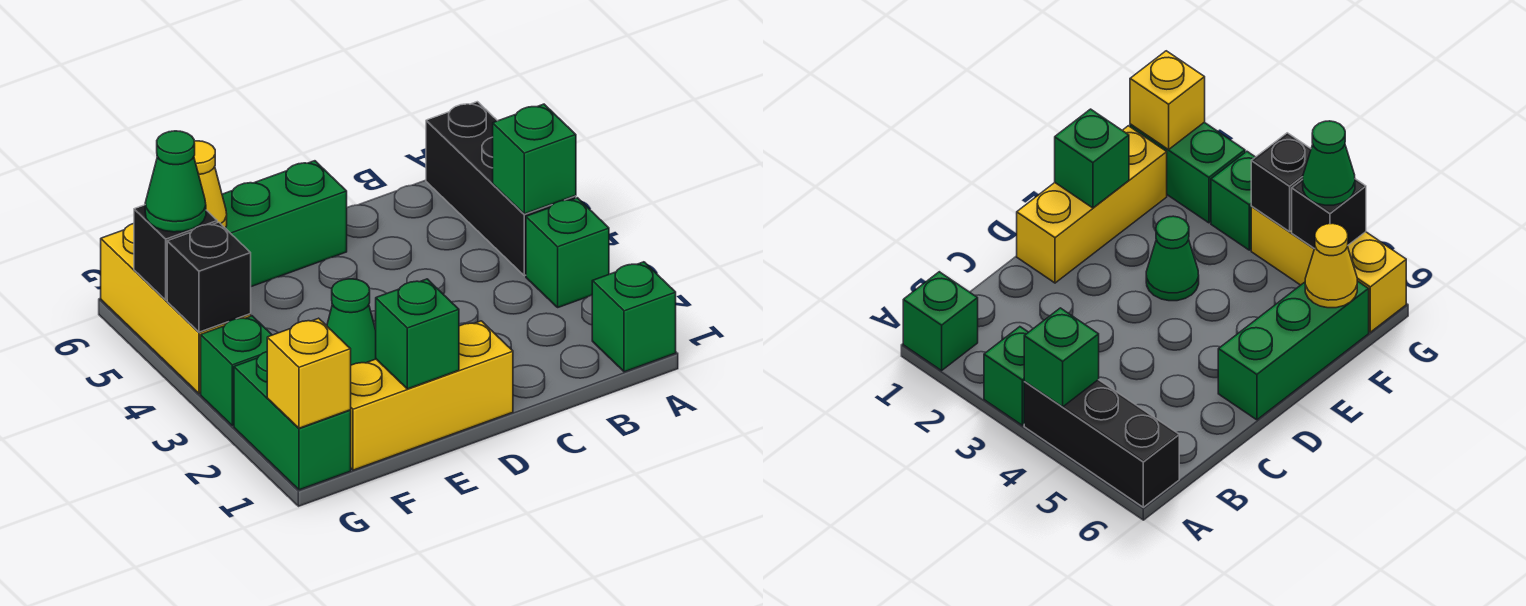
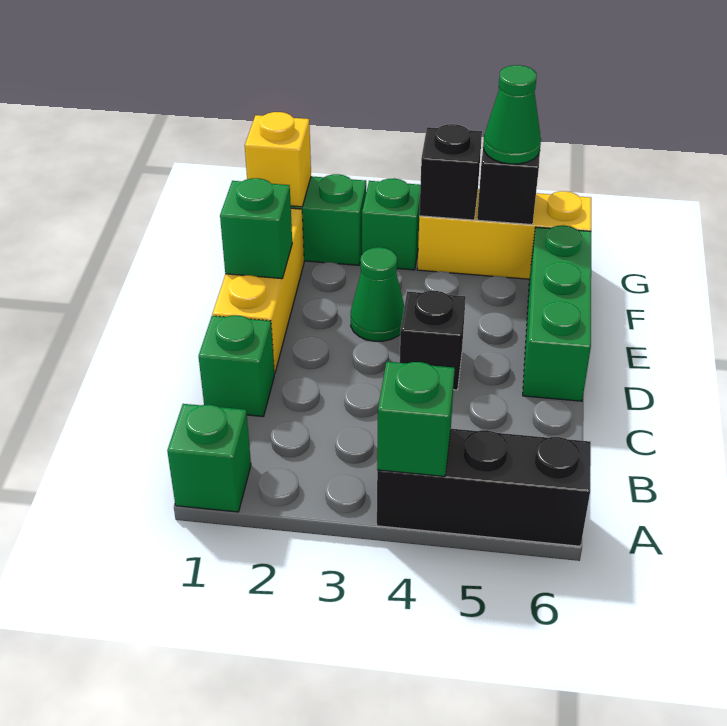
green 1x1 brick [526,198,609,307] -> green 1x1 brick moved to [198,315,274,417]
none -> black 1x1 brick [400,291,466,390]
yellow 1x1 cone [194,141,227,228] -> none

